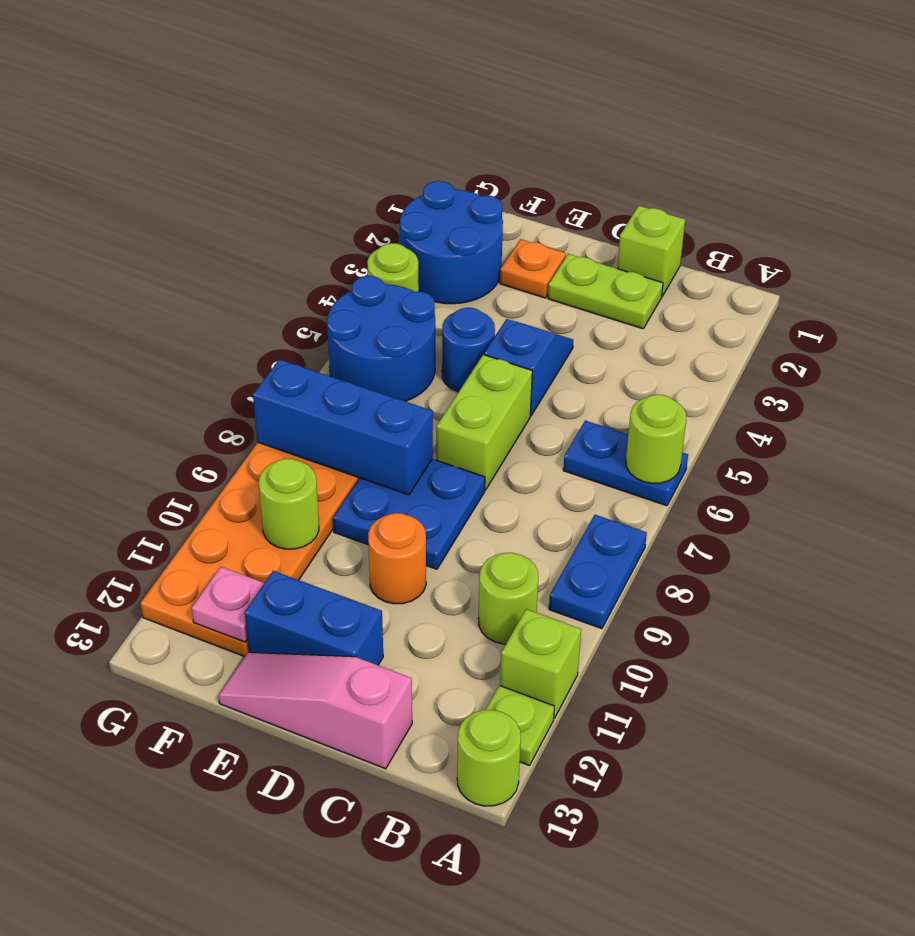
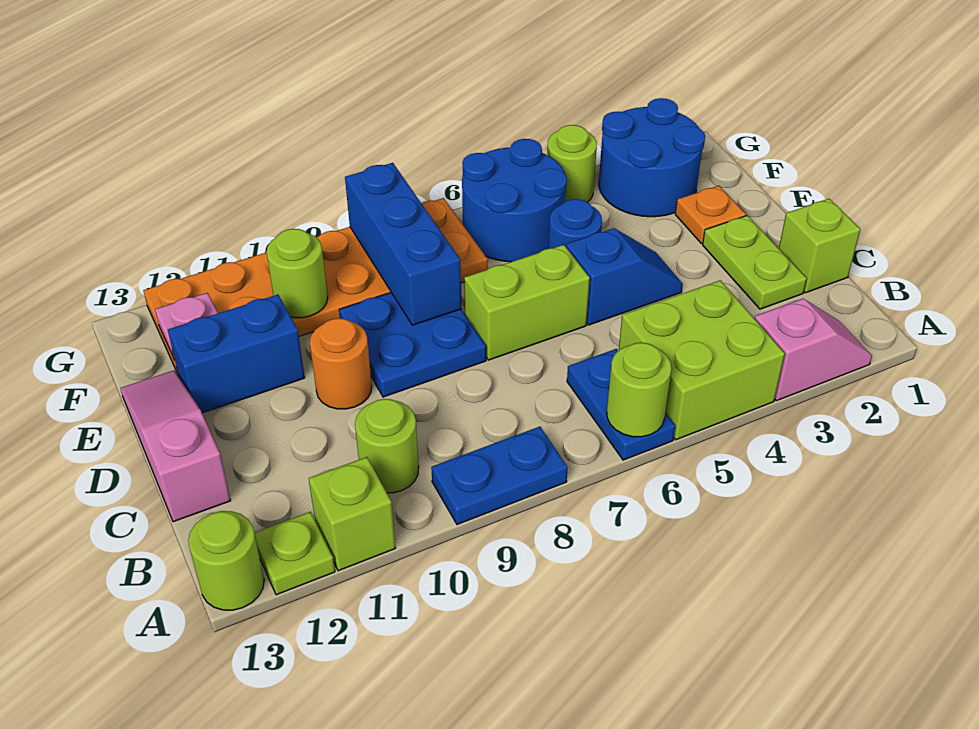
none -> pink 1x2 slope [754,299,872,401]
none -> lime 2x2 brick [619,280,785,440]
blue 1x2 brick [245,571,383,665] -> blue 1x2 brick turned to [168,295,305,413]

